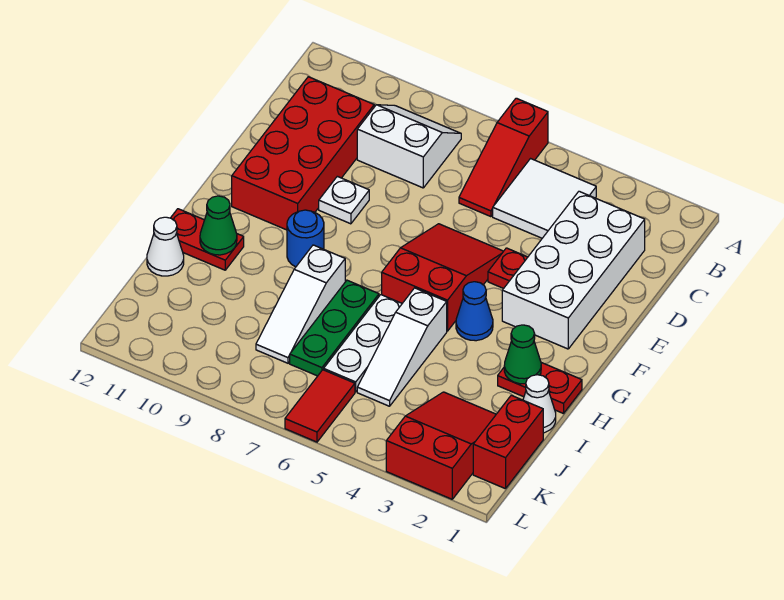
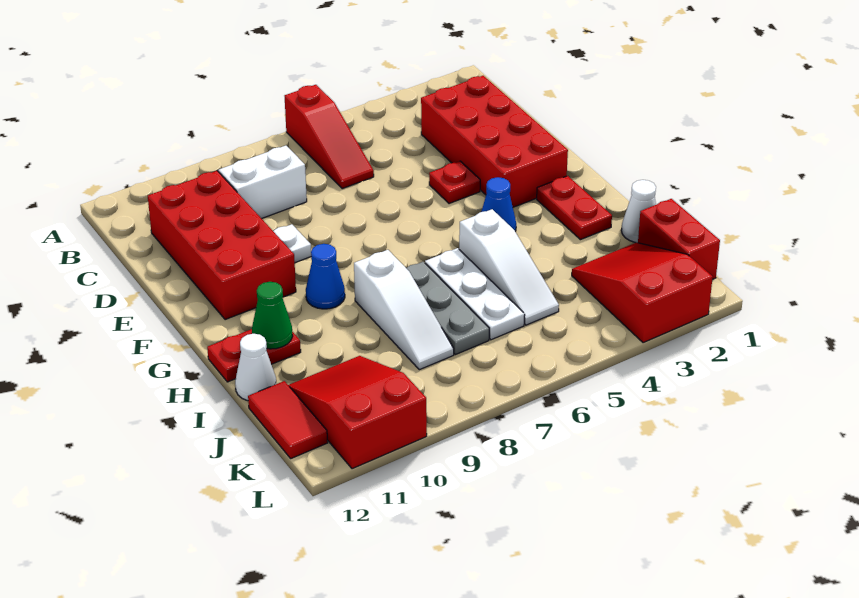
white 2x2 tile [493,159,596,238] -> none
white 2x4 brick [502,191,645,349] -> red 2x4 brick [421,76,568,207]
red 2x3 slope [382,224,503,331] -> red 2x3 slope moved to [288,356,427,469]
blue 1x1 round brick [287,210,324,267] -> blue 1x1 cone [306,244,345,309]
red 1x2 plate [498,363,582,414] -> red 1x2 plate turned to [537,176,612,240]
green 1x1 cone [504,325,541,384] -> none
green 1x3 plate [290,280,379,376] -> grey 1x3 plate [406,262,489,355]
red 1x2 tile [285,370,355,442] -> red 1x2 tile moved to [248,381,328,458]

